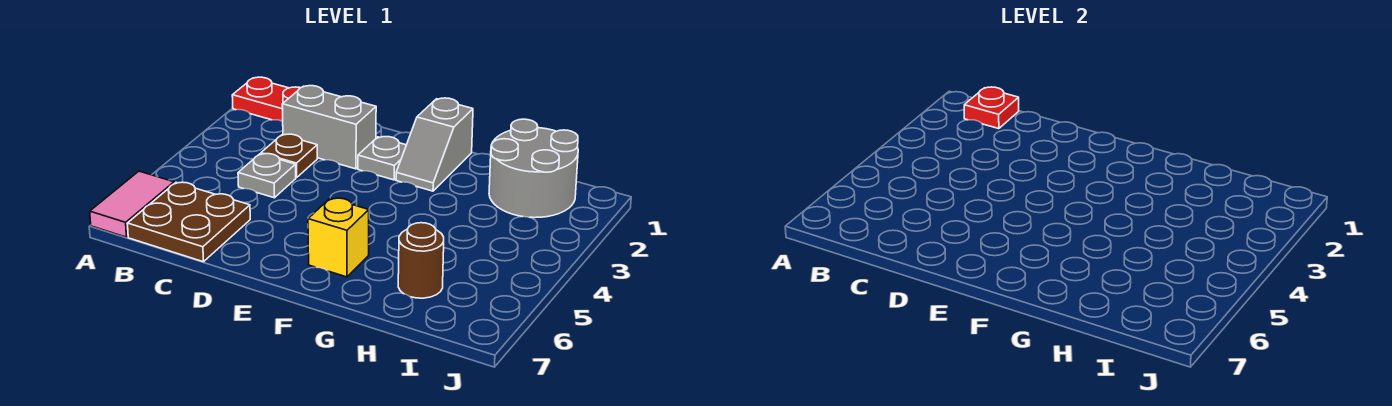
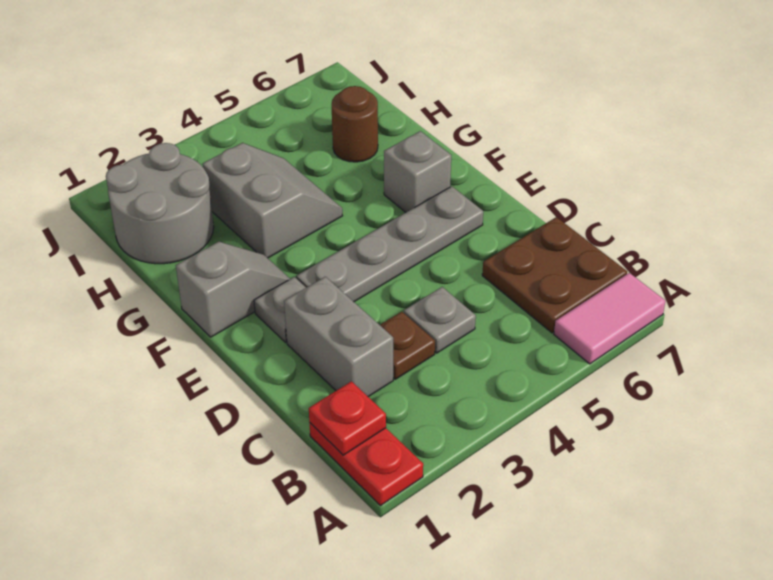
none -> grey 1x4 plate [296,186,483,302]
yellow 1x1 brick [308,198,369,277] -> grey 1x1 brick [384,131,451,212]
none -> grey 2x2 slope [202,143,342,258]

